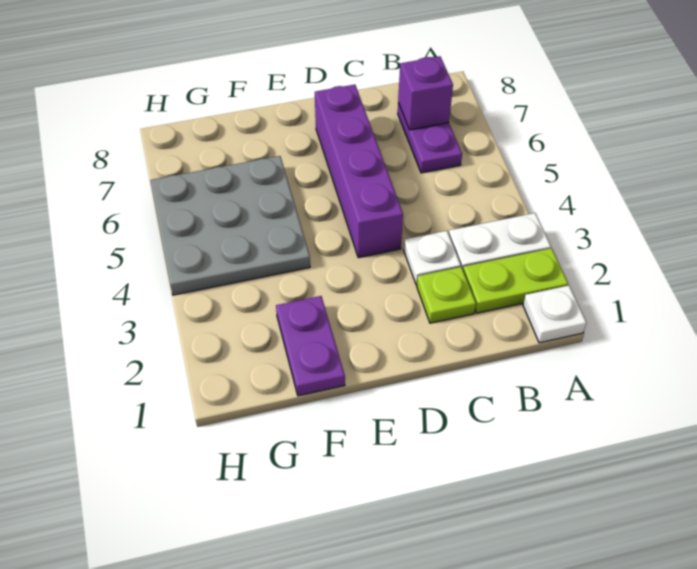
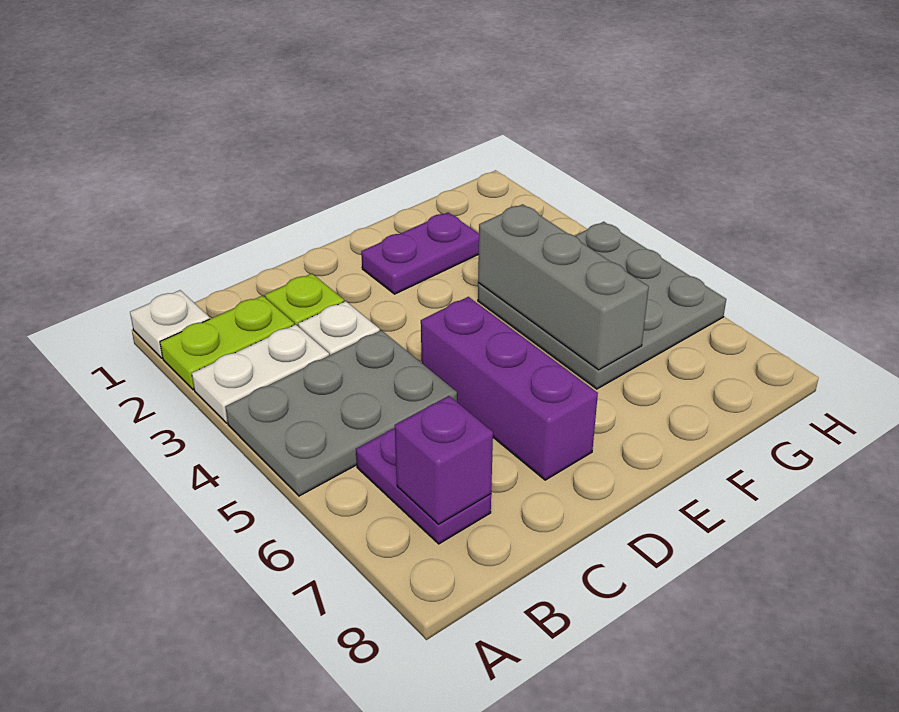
none -> grey 2x3 plate [226,330,457,496]
purple 1x4 brick [315,85,403,258] -> purple 1x3 brick [421,297,598,480]
purple 1x2 plate [276,296,345,396] -> purple 1x2 plate turned to [361,212,479,294]
none -> grey 1x3 brick [478,204,649,370]

